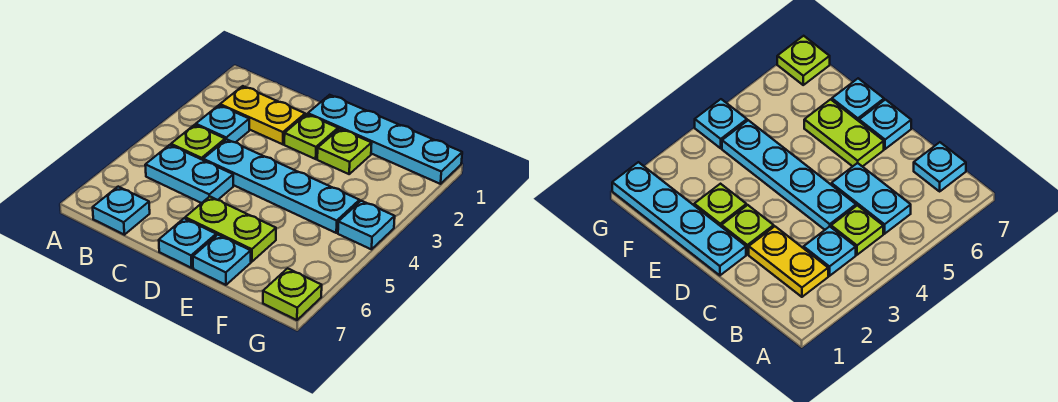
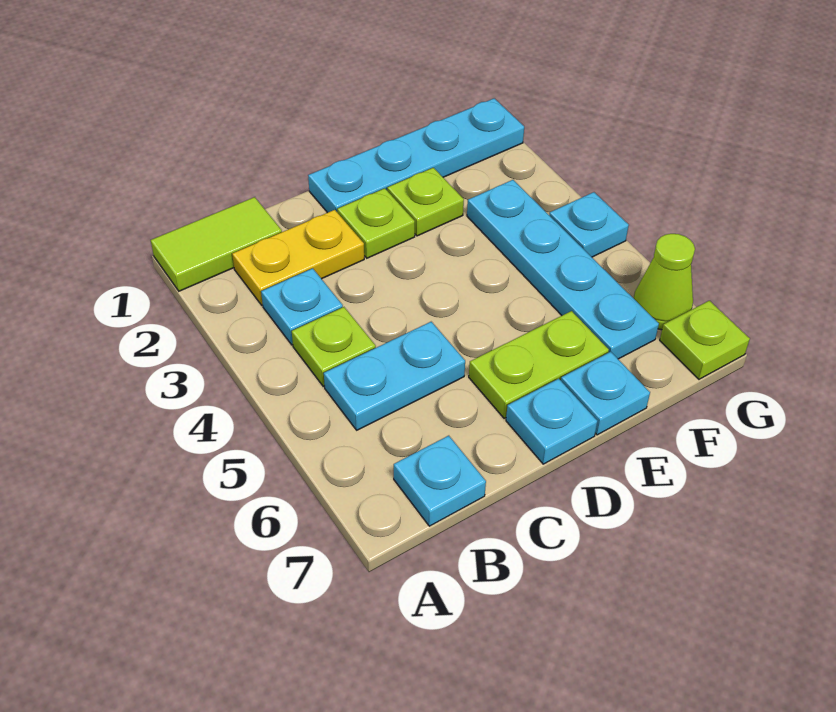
none -> lime 1x2 tile [151,197,282,291]
cyan 1x4 plate [203,139,359,233] -> cyan 1x4 plate turned to [467,180,659,359]
none -> lime 1x1 cone [634,234,695,330]

